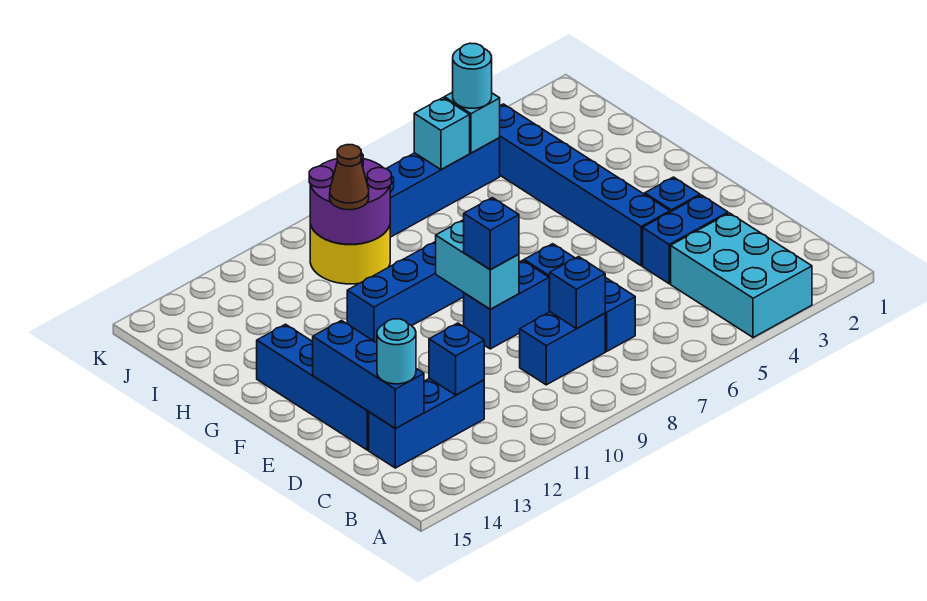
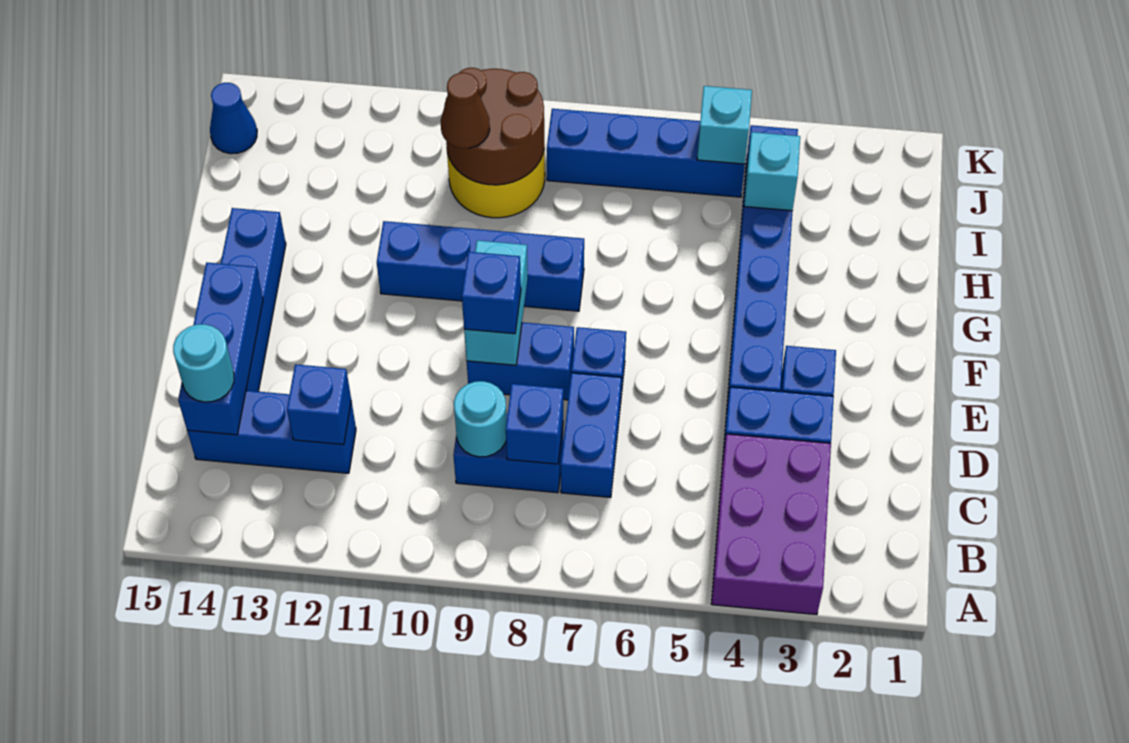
cyan 2x3 brick [671,213,812,338] -> purple 2x3 brick [711,434,831,615]
purple 2x2 round brick [309,153,391,244] -> brown 2x2 round brick [444,68,544,185]
cyan 1x1 round brick [453,43,492,109] -> cyan 1x1 round brick moved to [454,381,507,457]
cyan 1x1 brick [414,98,470,169] -> cyan 1x1 brick moved to [744,132,800,211]
none -> blue 1x1 cone [210,83,257,154]

